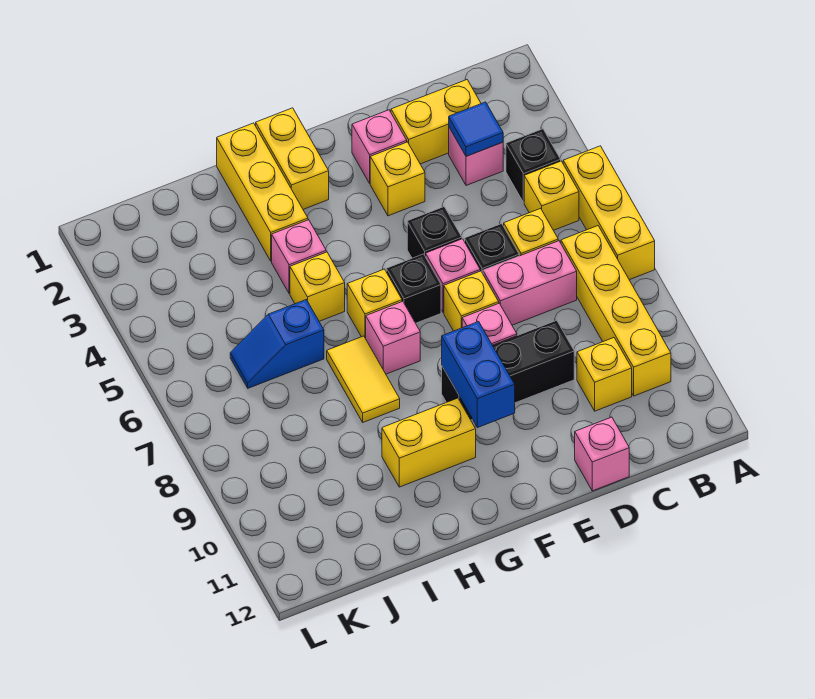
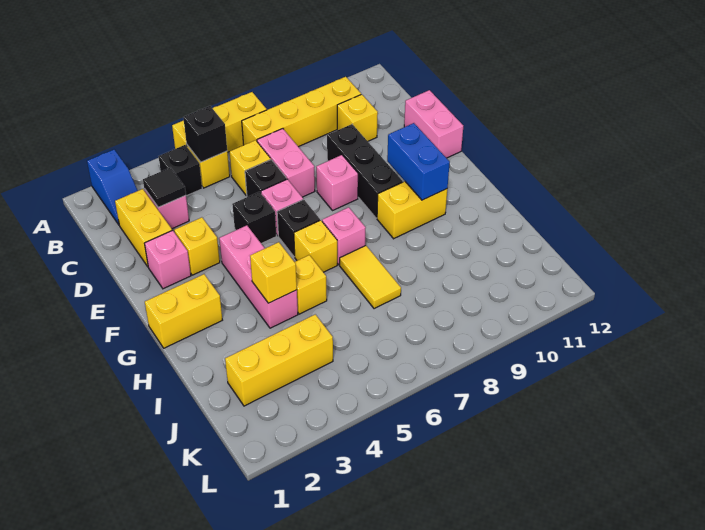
none -> black 1x1 brick [183,106,227,162]
blue 1x1 tile [449,102,503,156] -> black 1x1 tile [143,168,186,207]
pink 1x1 brick [575,417,629,491] -> pink 1x2 brick [404,90,463,158]
yellow 1x1 brick [444,271,499,331] -> yellow 1x1 brick moved to [250,242,297,303]
blue 1x2 brick [442,322,515,428] -> blue 1x2 brick turned to [387,123,450,200]
yellow 1x2 brick [382,398,476,487] -> yellow 1x2 brick turned to [377,181,447,239]
yellow 1x3 brick [217,123,308,261] -> yellow 1x3 brick moved to [225,314,333,406]
pink 1x1 brick [272,220,326,294] -> pink 1x3 brick [219,225,298,328]
yellow 1x2 tile [327,336,400,422] -> yellow 1x2 tile turned to [340,245,401,309]
blue 1x2 slope [230,300,324,388] -> blue 1x2 slope moved to [87,150,138,225]

